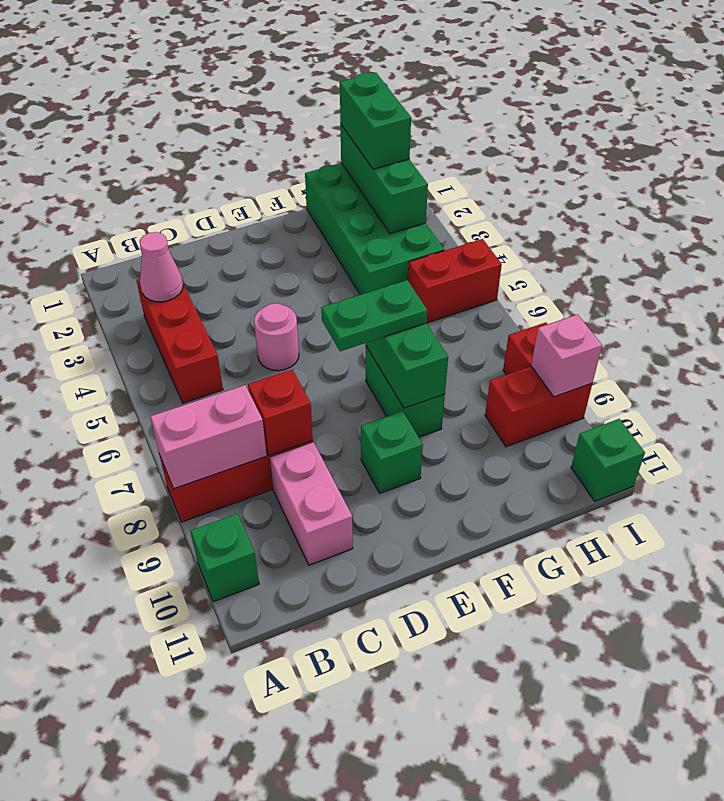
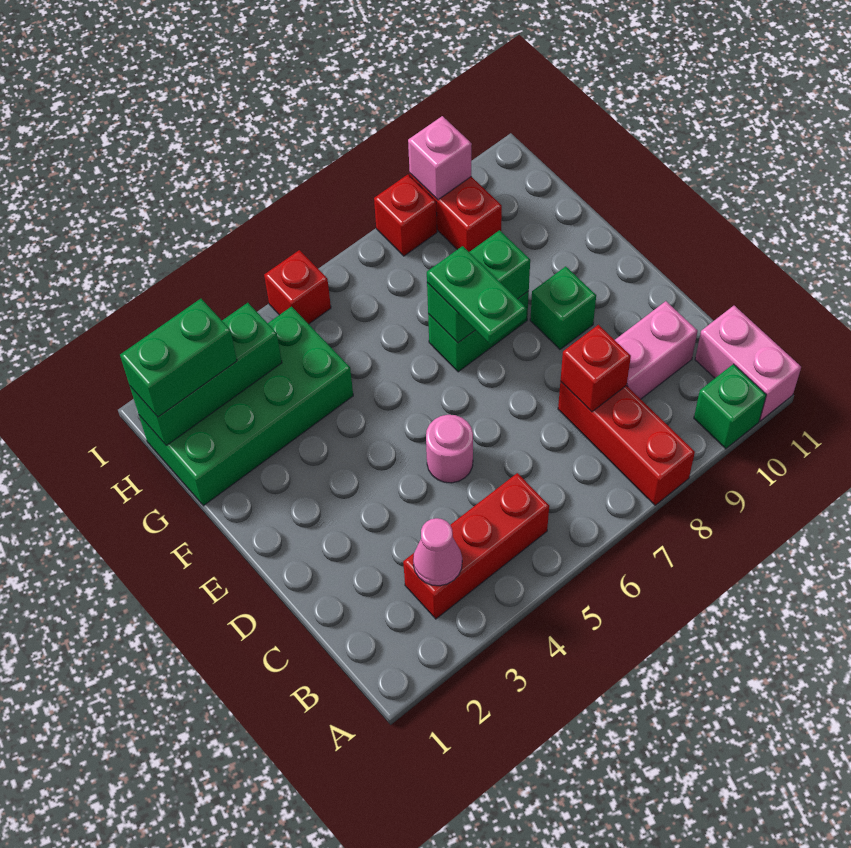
pink 1x2 brick [150,385,267,489] -> pink 1x2 brick moved to [695,306,801,421]
red 1x2 brick [408,239,502,323] -> red 1x1 brick [264,250,331,324]
green 1x1 brick [571,419,645,501] -> none

